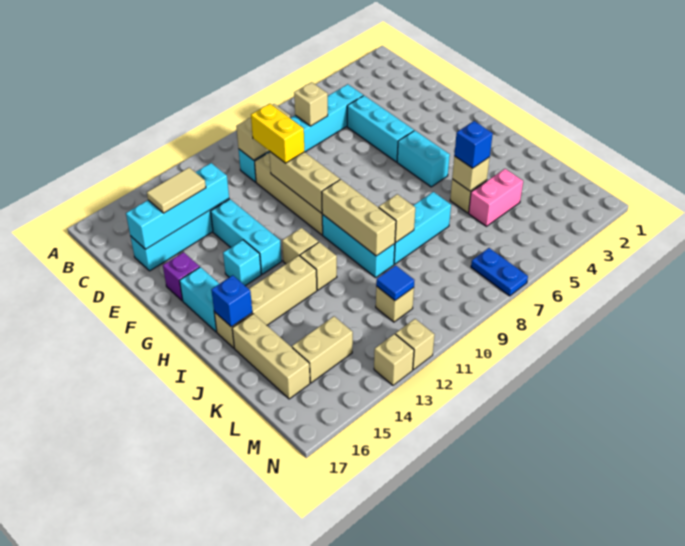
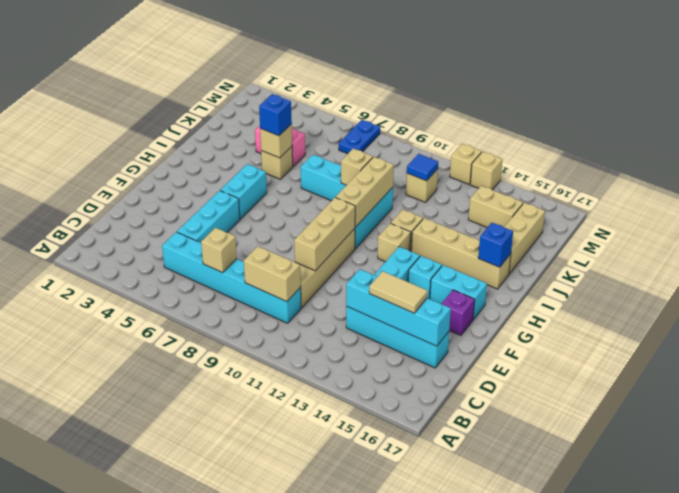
yellow 1x2 brick [251,104,304,163] -> none
cyan 1x2 brick [180,267,219,332] -> cyan 1x2 brick turned to [430,265,487,320]

